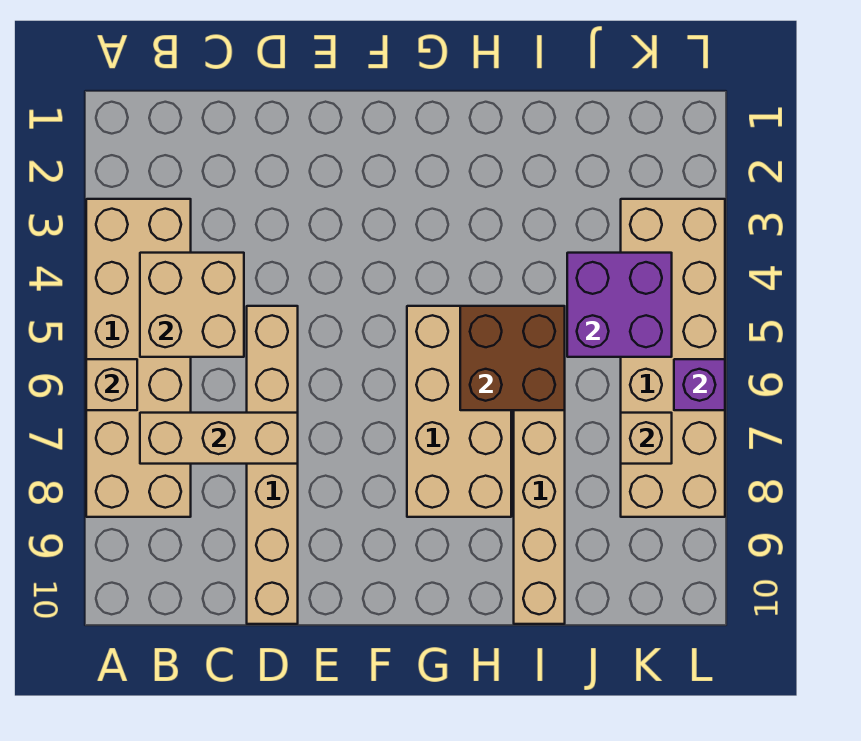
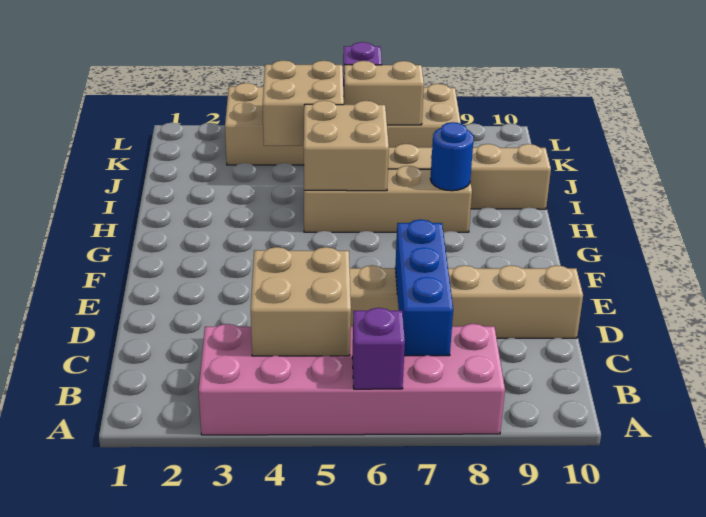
tan 2x6 brick [86,199,191,517] -> pink 2x6 brick [199,324,505,435]
tan 1x1 brick [86,359,137,410] -> purple 1x1 brick [352,308,405,389]
tan 1x3 brick [140,413,298,464] -> blue 1x3 brick [395,219,453,356]
tan 2x4 brick [407,306,511,517] -> tan 1x4 brick [304,166,472,232]
brown 2x2 brick [460,306,565,410] -> tan 2x2 brick [304,100,389,191]
none -> blue 1x1 round brick [430,122,474,191]
purple 2x2 brick [567,253,672,357] -> tan 2x2 brick [263,60,344,146]
tan 1x1 brick [621,413,672,464] -> tan 1x2 brick [344,61,424,125]

